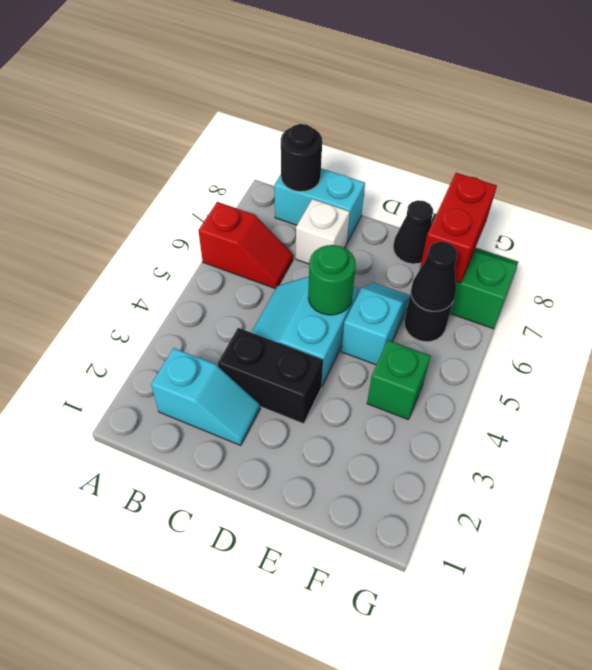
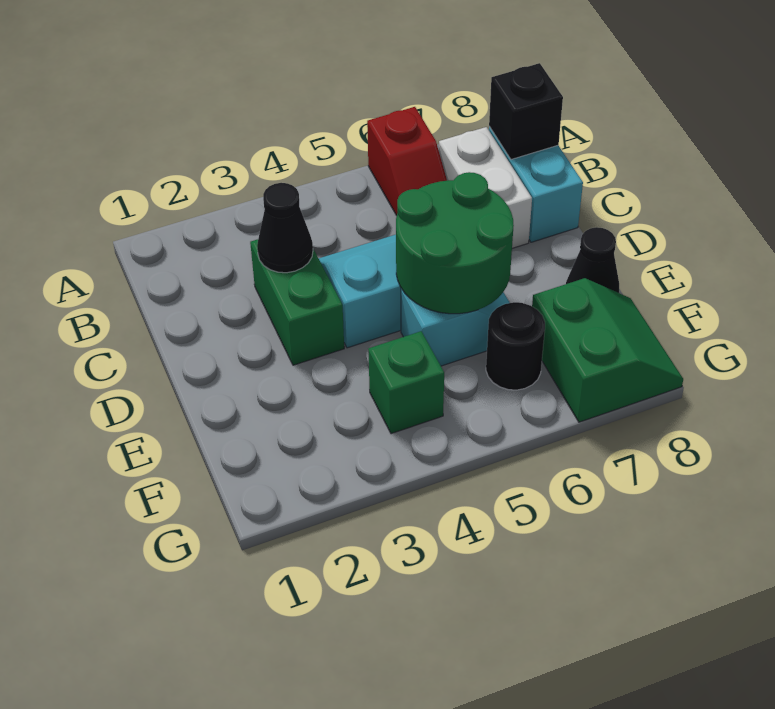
cyan 1x2 slope [151,348,260,446] -> none
black 1x1 round brick [281,124,322,192] -> black 1x1 brick [489,63,563,160]
black 1x2 brick [218,328,323,424] -> green 1x2 brick [250,239,344,365]
white 1x1 brick [296,199,350,264] -> white 1x2 brick [439,127,532,248]
green 1x1 round brick [308,245,356,315] -> green 2x2 round brick [396,172,514,314]
black 1x1 cone [411,242,457,311] -> black 1x1 cone moved to [257,183,313,273]
red 1x2 brick [420,173,497,283] -> none

